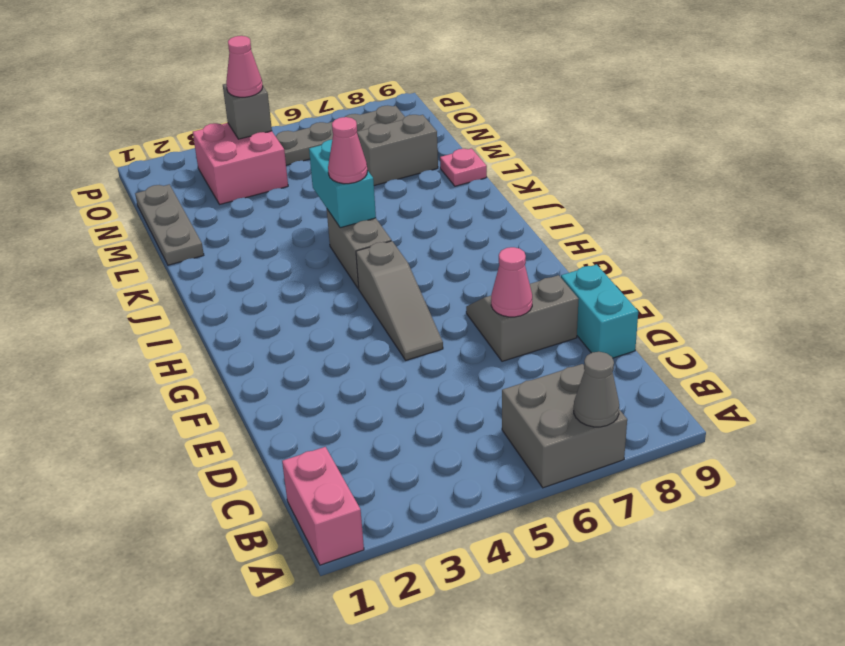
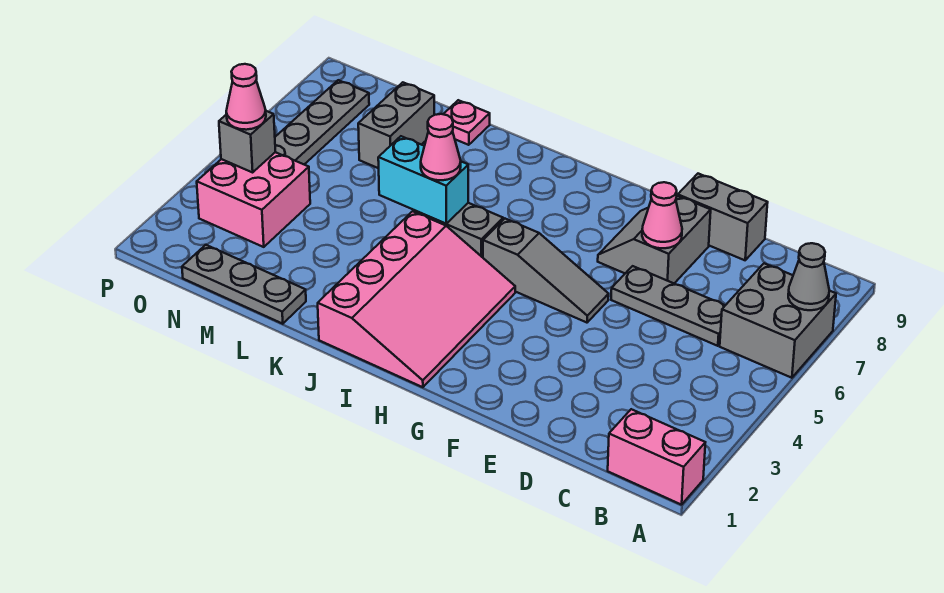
none -> grey 1x3 plate [611,266,725,346]
cyan 1x2 brick [561,264,638,358] -> grey 1x2 brick [678,174,768,260]
none -> pink 3x4 slope [318,211,515,387]

